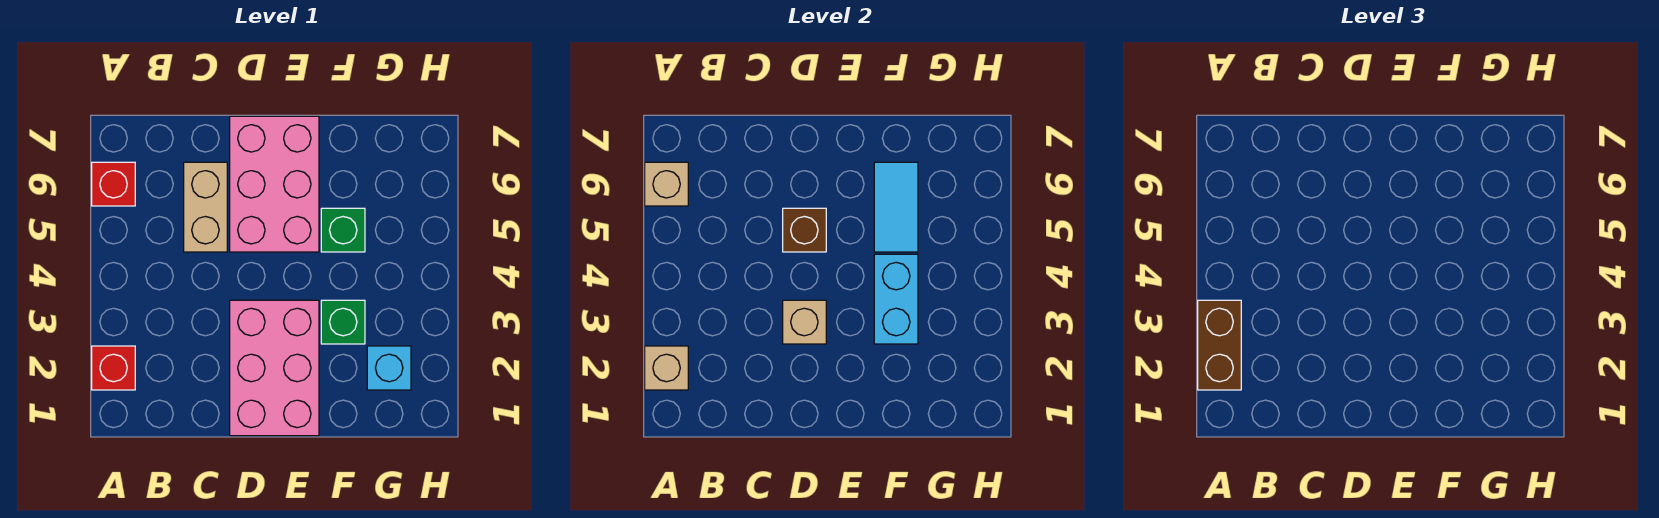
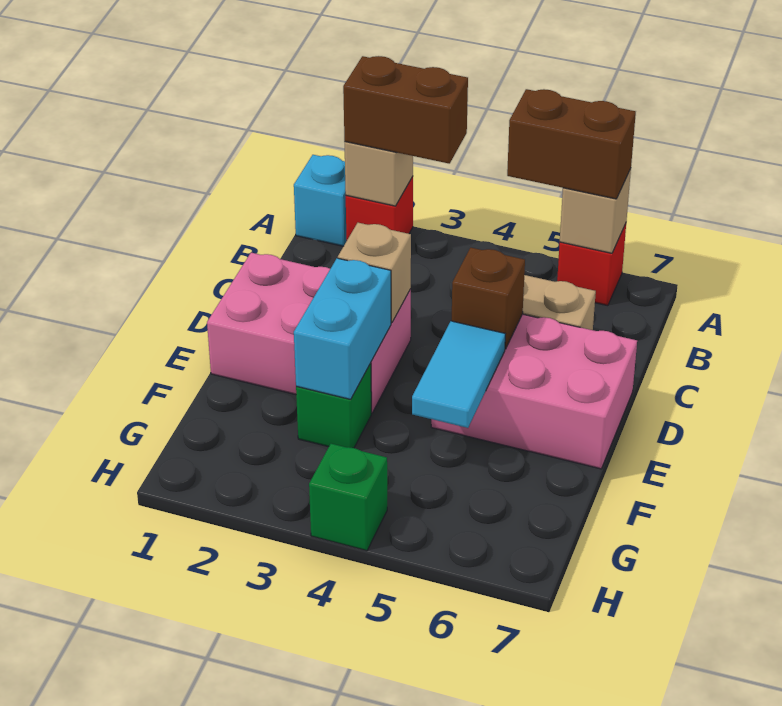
none -> brown 1x2 brick [507,89,636,199]
cyan 1x2 brick [874,254,918,344] -> cyan 1x2 brick turned to [294,258,391,399]
green 1x1 brick [321,208,365,252] -> green 1x1 brick moved to [309,444,387,551]
cyan 1x2 tile [874,162,918,252] -> cyan 1x2 tile turned to [412,321,505,428]
cyan 1x1 brick [367,346,411,390] -> cyan 1x1 brick moved to [294,155,347,246]

